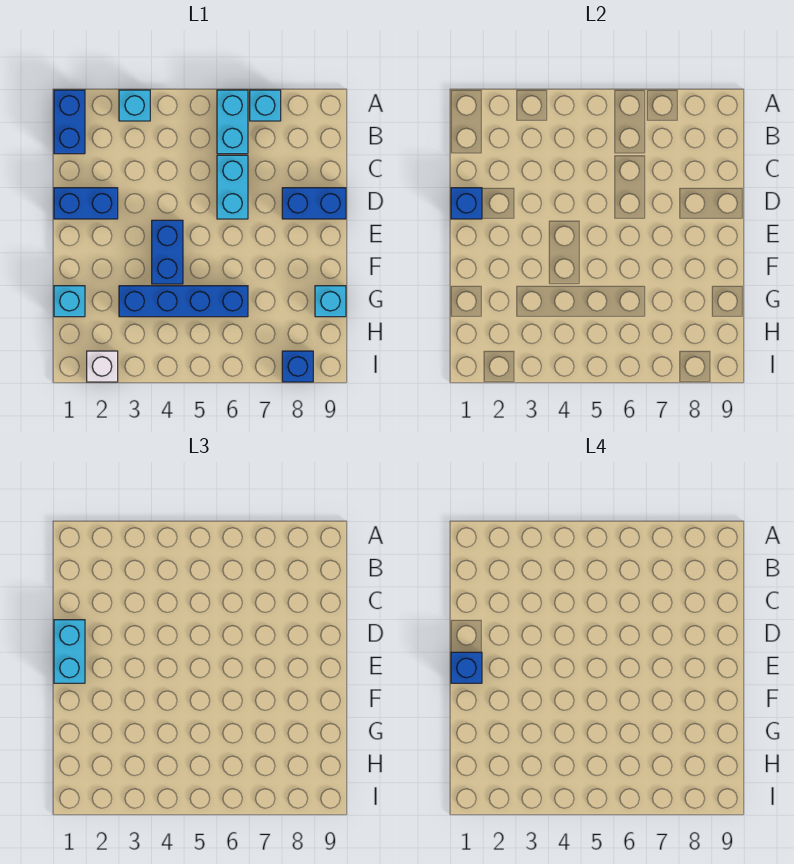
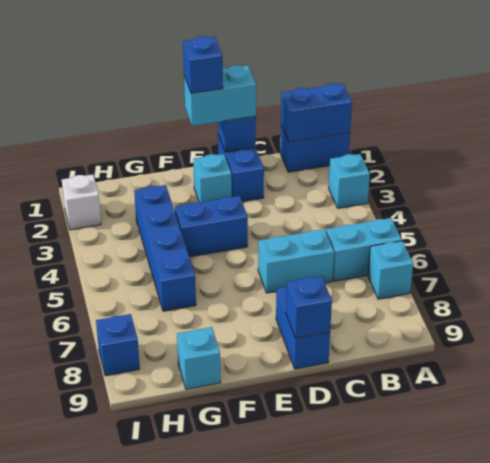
none -> blue 1x2 brick [281,83,352,142]
none -> blue 1x1 brick [286,276,332,338]
cyan 1x1 brick [54,286,85,317] -> cyan 1x1 brick moved to [193,154,232,202]

